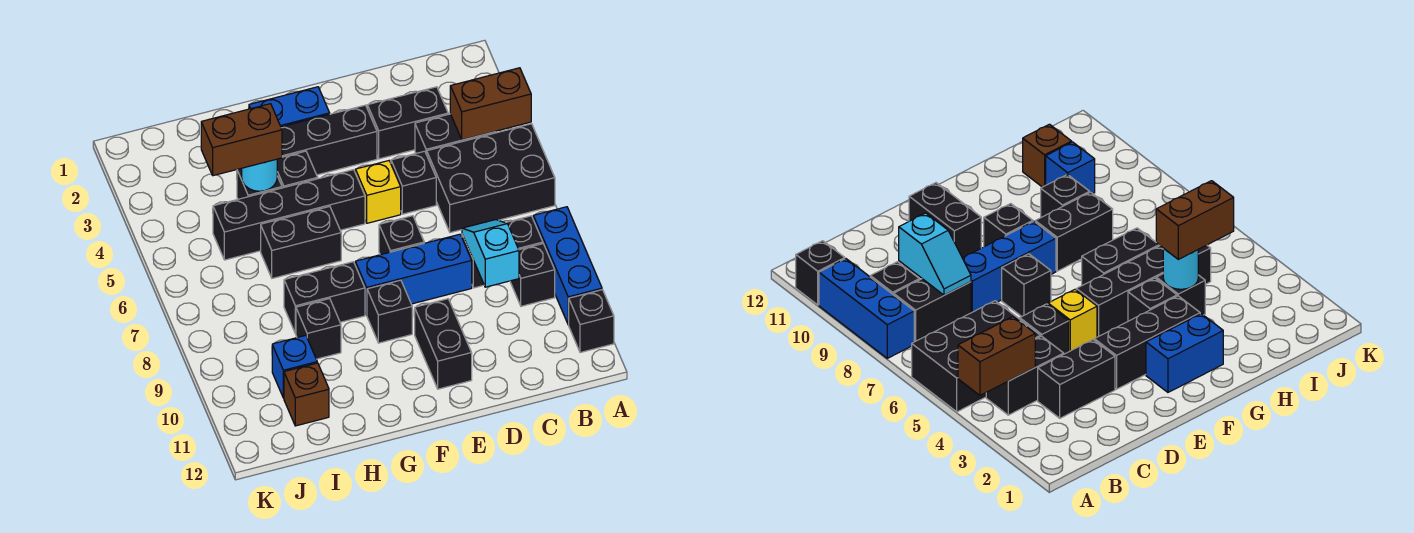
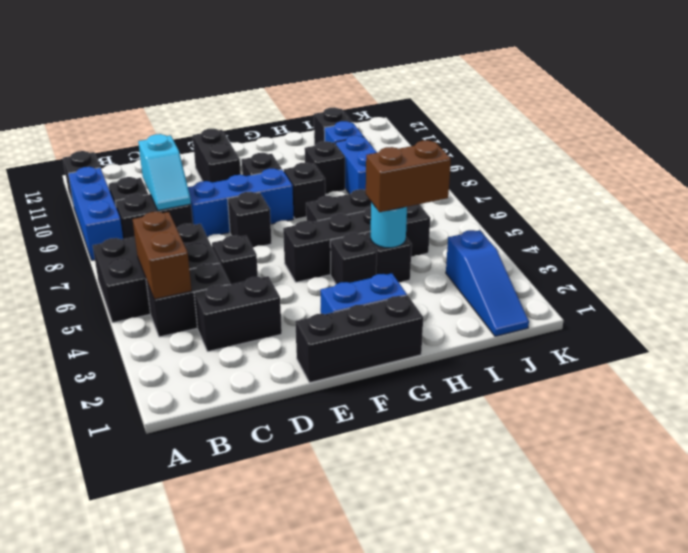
brown 1x2 brick [450,68,531,140] -> brown 1x2 brick turned to [133,212,192,299]
black 1x3 brick [281,105,377,175] -> black 1x3 brick moved to [295,295,423,383]
yellow 1x1 brick [355,161,401,223] -> none
black 1x2 brick [284,262,365,334] -> black 1x1 brick [284,162,325,219]
none -> blue 1x2 brick [336,136,377,194]
brown 1x1 brick [284,363,329,426] -> black 1x1 brick [314,107,352,146]
none -> blue 1x3 slope [446,230,529,336]

